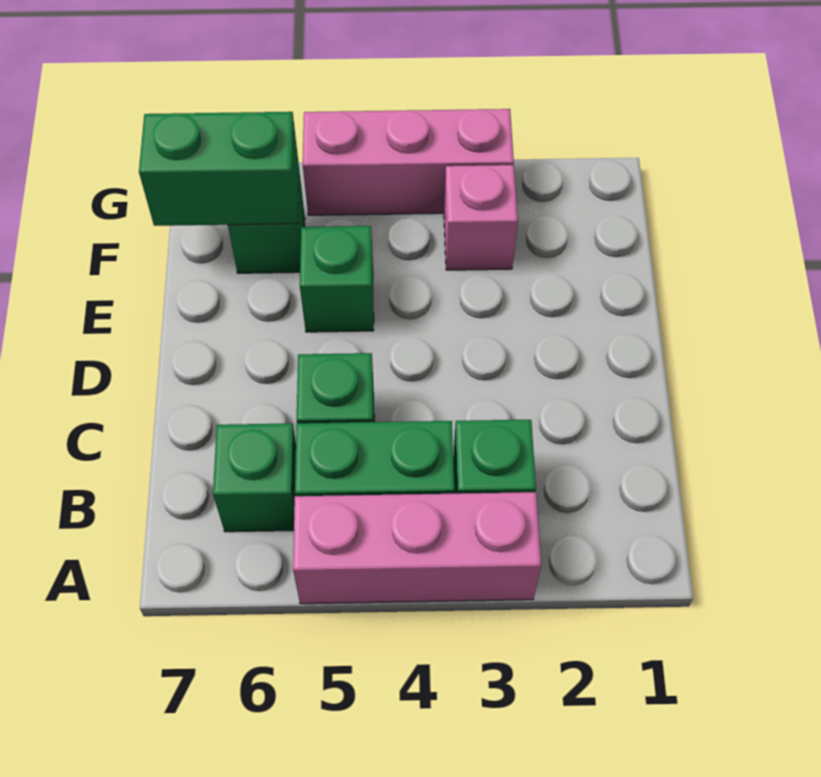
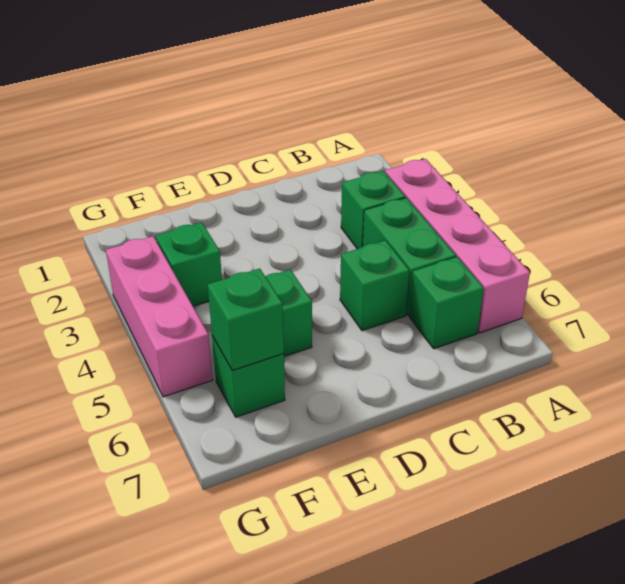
pink 1x3 brick [293,492,541,604] -> pink 1x4 brick [385,159,530,333]
pink 1x1 brick [444,165,518,270] -> green 1x1 brick [156,222,222,306]
green 1x2 brick [139,112,299,226] -> green 1x1 brick [208,269,284,371]

